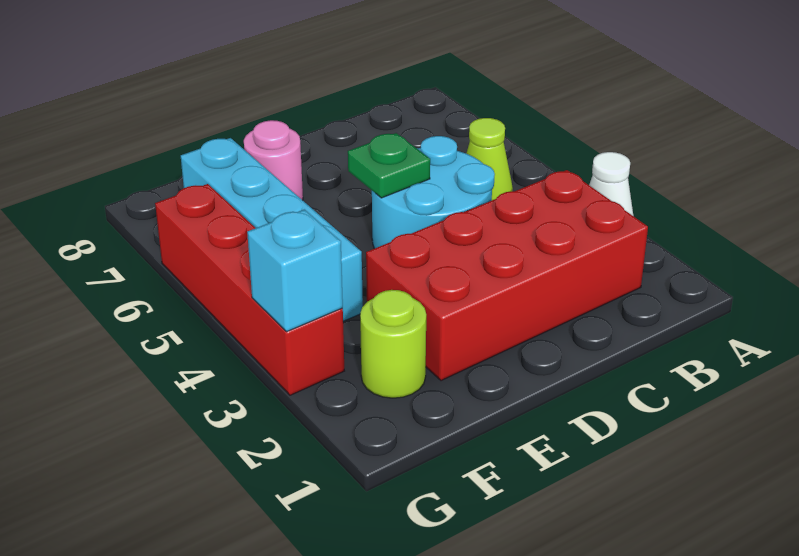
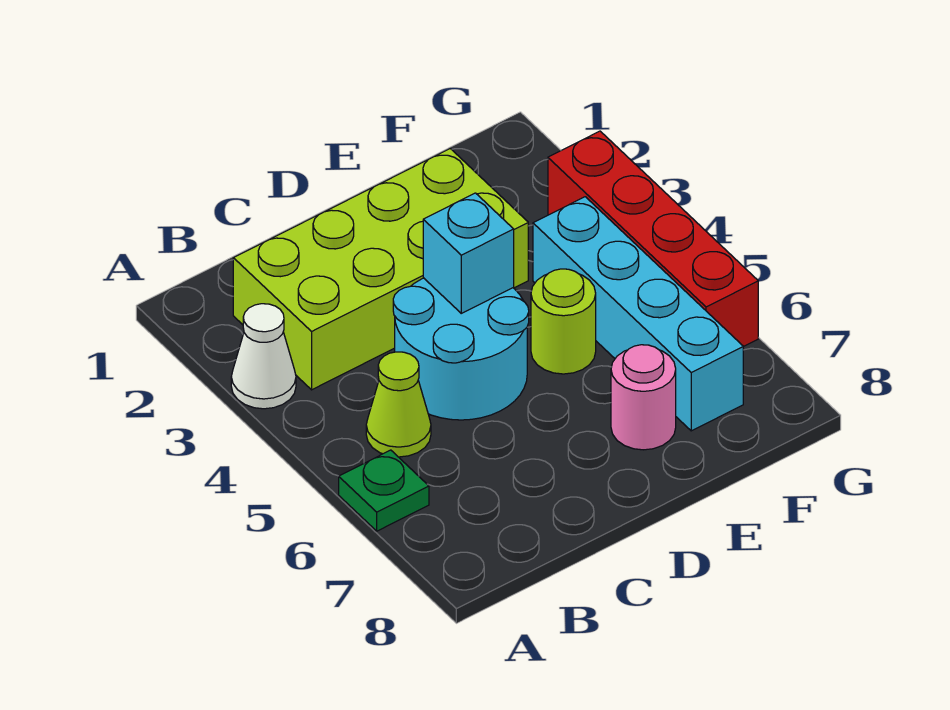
red 2x4 brick [366,170,648,381] -> lime 2x4 brick [233,149,528,390]
green 1x1 plate [348,133,430,198] -> green 1x1 plate moved to [339,450,429,531]
lime 1x1 round brick [360,290,426,398] -> lime 1x1 round brick moved to [531,269,596,374]
cyan 1x1 brick [247,210,343,331] -> cyan 1x1 brick moved to [423,193,514,313]

